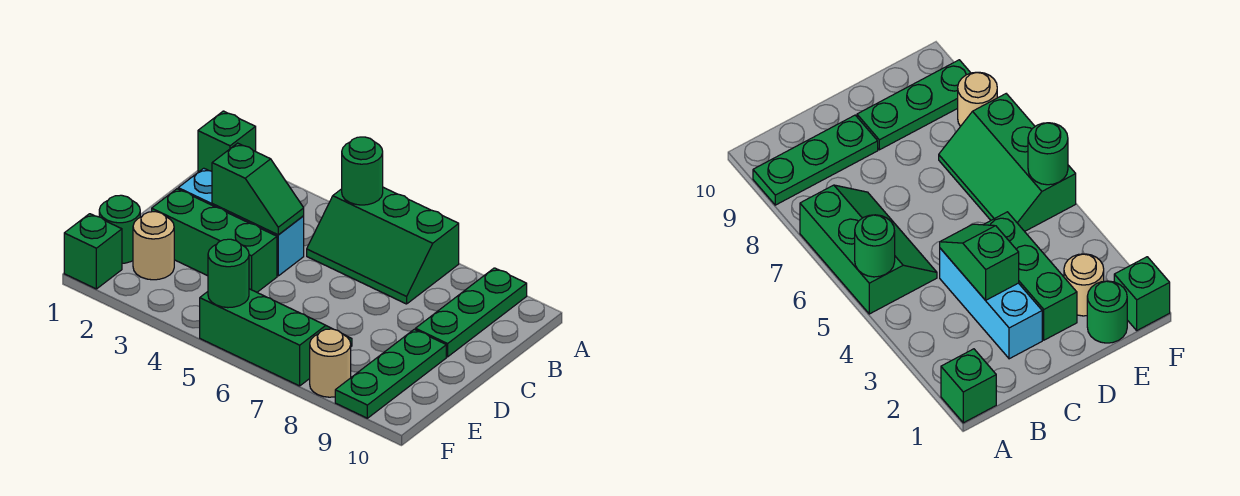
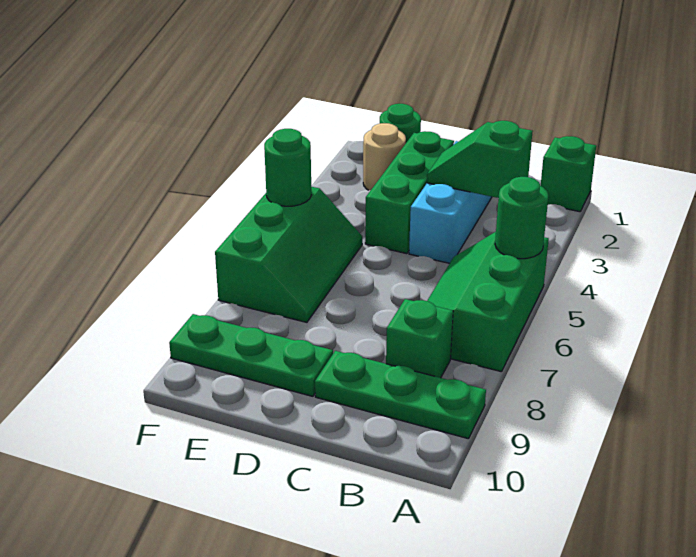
green 1x2 slope [212,143,304,235] -> green 1x2 slope turned to [427,121,533,198]
green 1x1 brick [64,214,122,289] -> green 1x1 brick moved to [386,299,453,378]
tan 1x1 round brick [310,329,351,397] -> none

